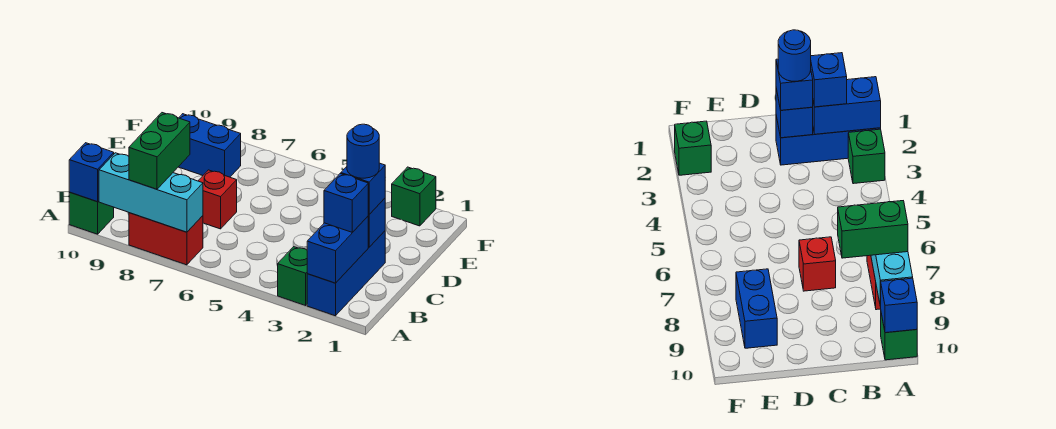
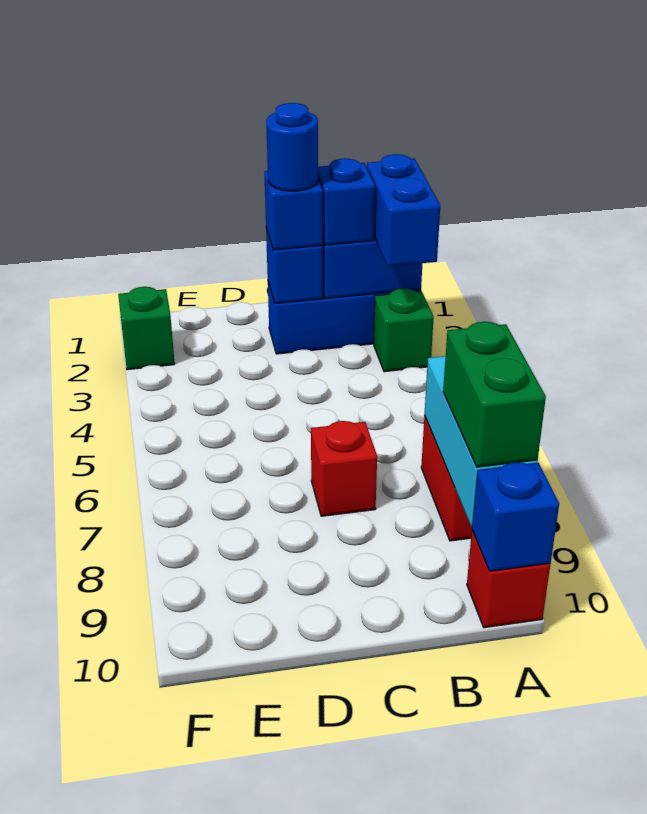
green 1x2 brick [129,113,190,189] -> green 1x2 brick turned to [443,322,546,467]
green 1x1 brick [69,193,114,234] -> red 1x1 brick [467,531,550,628]
blue 1x2 brick [179,114,241,177] -> blue 1x2 brick moved to [367,154,440,266]

